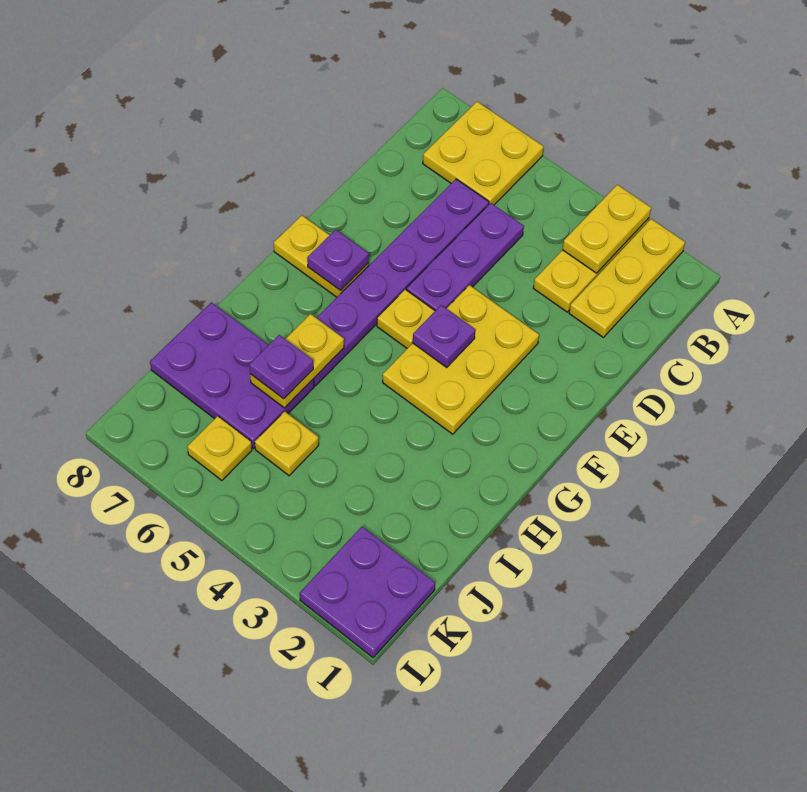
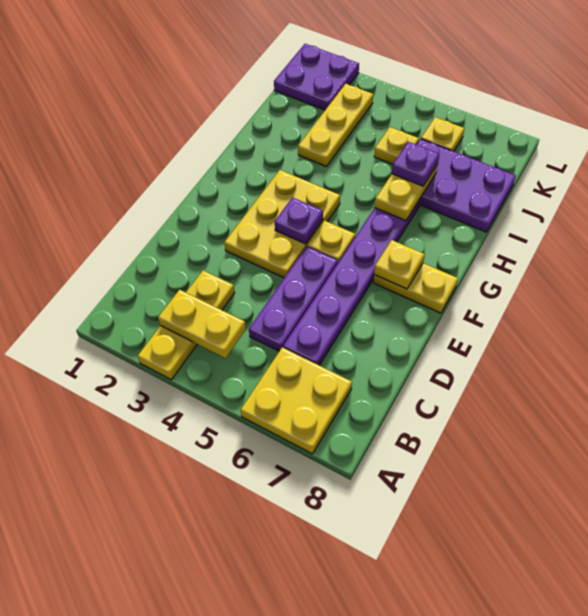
yellow 1x3 plate [569,219,685,337] -> yellow 1x3 plate moved to [298,84,373,167]
yellow 1x2 plate [562,185,651,273] -> yellow 1x2 plate turned to [158,290,246,358]
purple 1x1 plate [307,230,369,291] -> yellow 1x1 plate [374,240,425,289]

